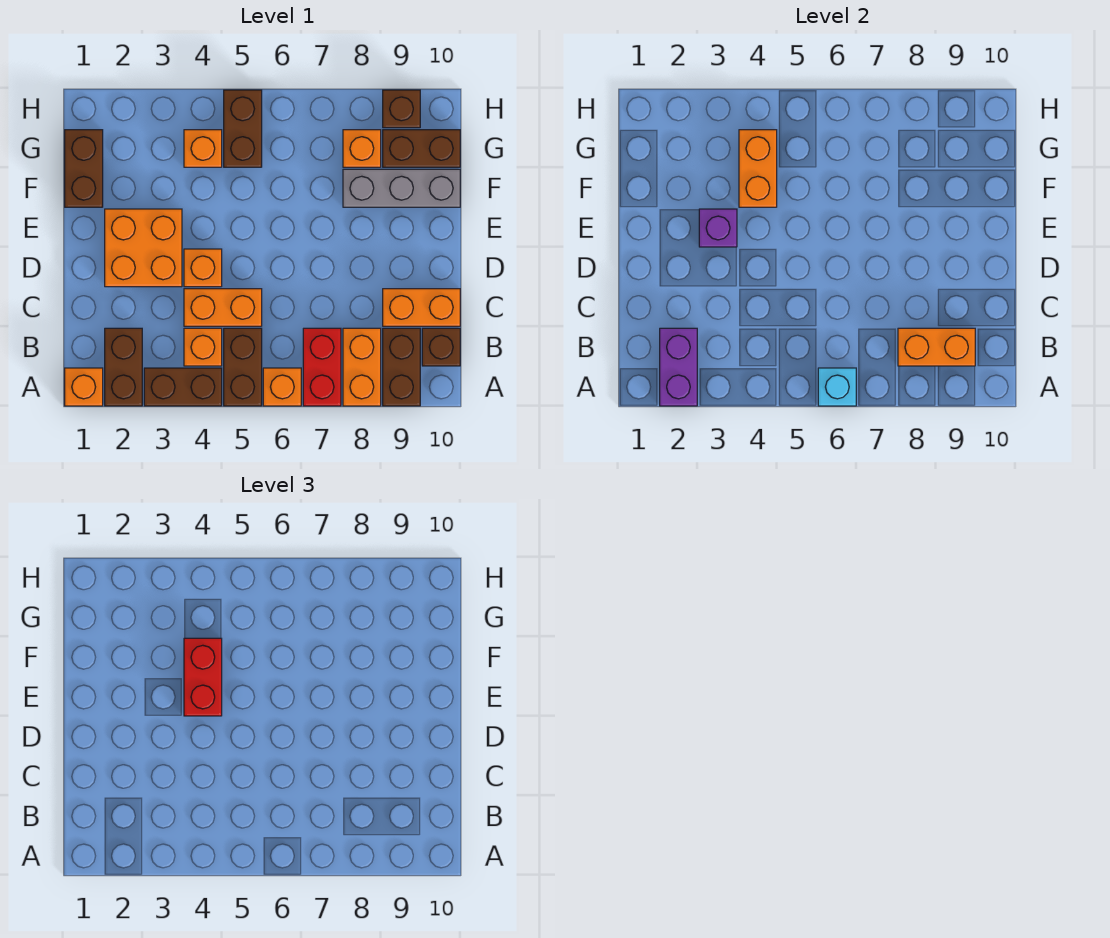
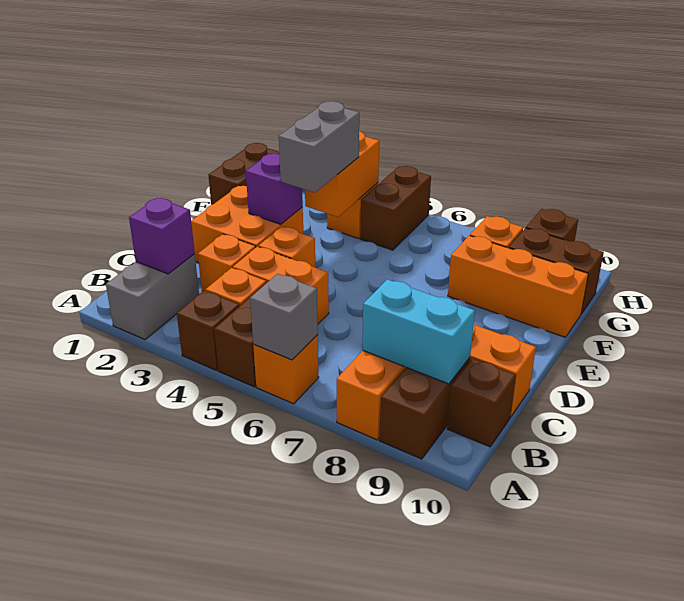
orange 1x1 brick [65,368,103,406] -> orange 1x1 brick moved to [198,234,256,292]
brown 1x2 brick [105,328,142,406] -> grey 1x2 brick [106,254,199,339]
purple 1x2 brick [660,328,697,406] -> purple 1x1 brick [129,198,195,274]
brown 1x2 brick [144,368,222,406] -> brown 1x1 brick [177,290,240,370]
cyan 1x1 brick [818,368,856,406] -> grey 1x1 brick [250,274,318,360]
red 1x2 brick [303,328,341,406] -> none
orange 1x2 brick [898,328,975,366] -> cyan 1x2 brick [363,279,475,384]
red 1x2 brick [184,638,222,716] -> grey 1x2 brick [279,101,359,193]
grey 1x3 brick [343,169,460,207] -> orange 1x3 brick [448,236,588,337]

